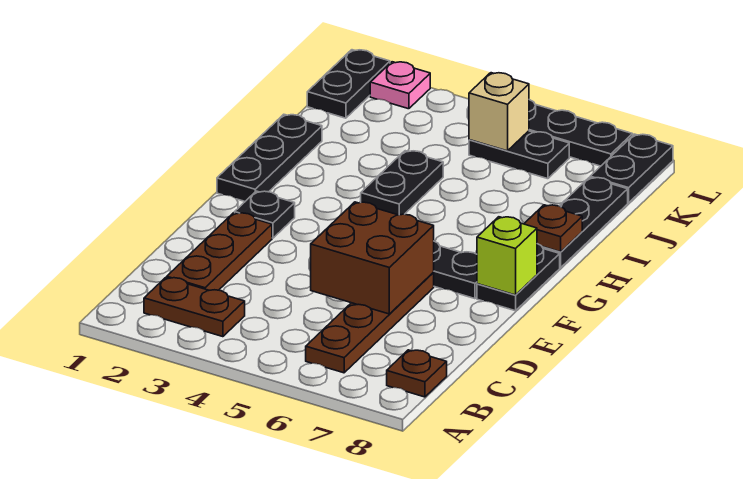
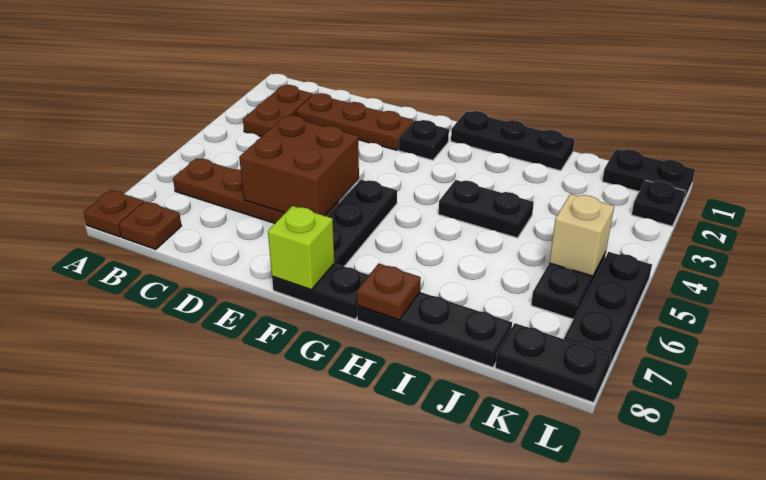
none -> brown 1x1 plate [84,190,144,237]
pink 1x1 plate [370,62,430,109] -> black 1x1 plate [632,180,685,226]

